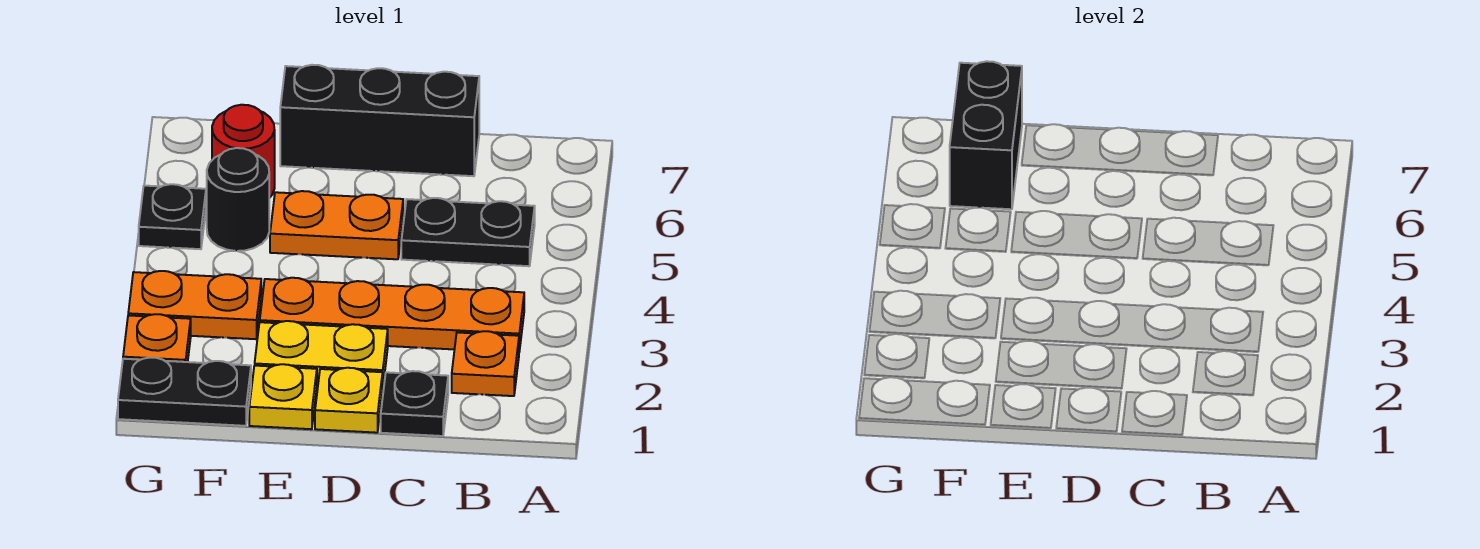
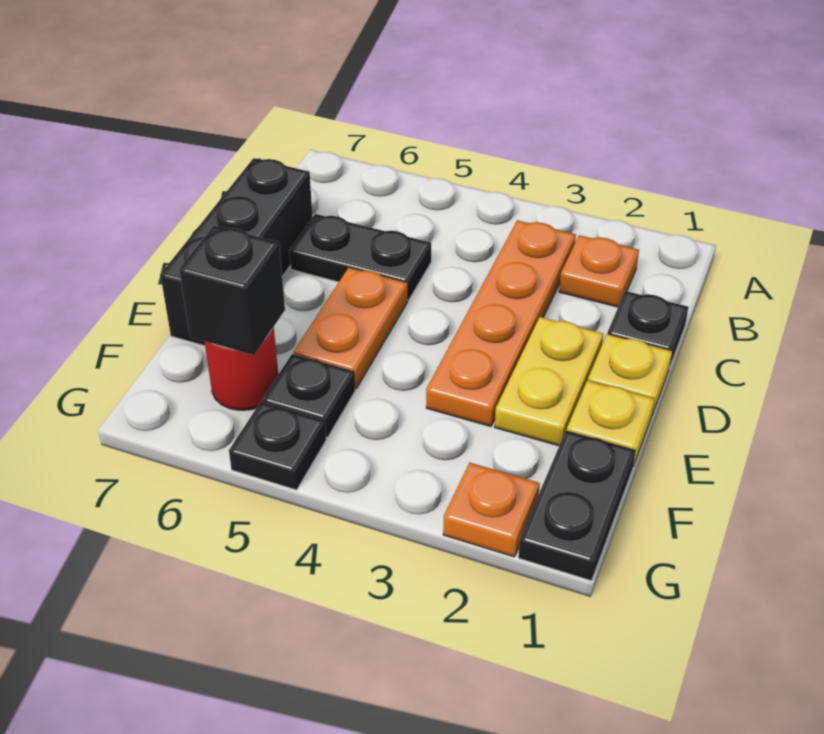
black 1x2 plate [401,198,535,266] -> black 1x2 plate turned to [289,214,431,300]
orange 1x2 plate [128,271,261,339] -> none
black 1x1 round brick [207,148,269,251] -> black 1x1 plate [262,354,355,437]
black 1x2 brick [950,61,1022,209] -> black 1x1 brick [179,226,285,355]

